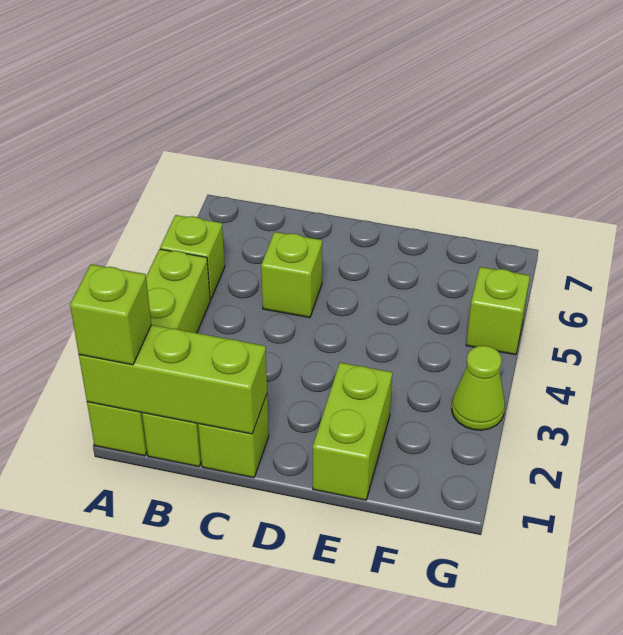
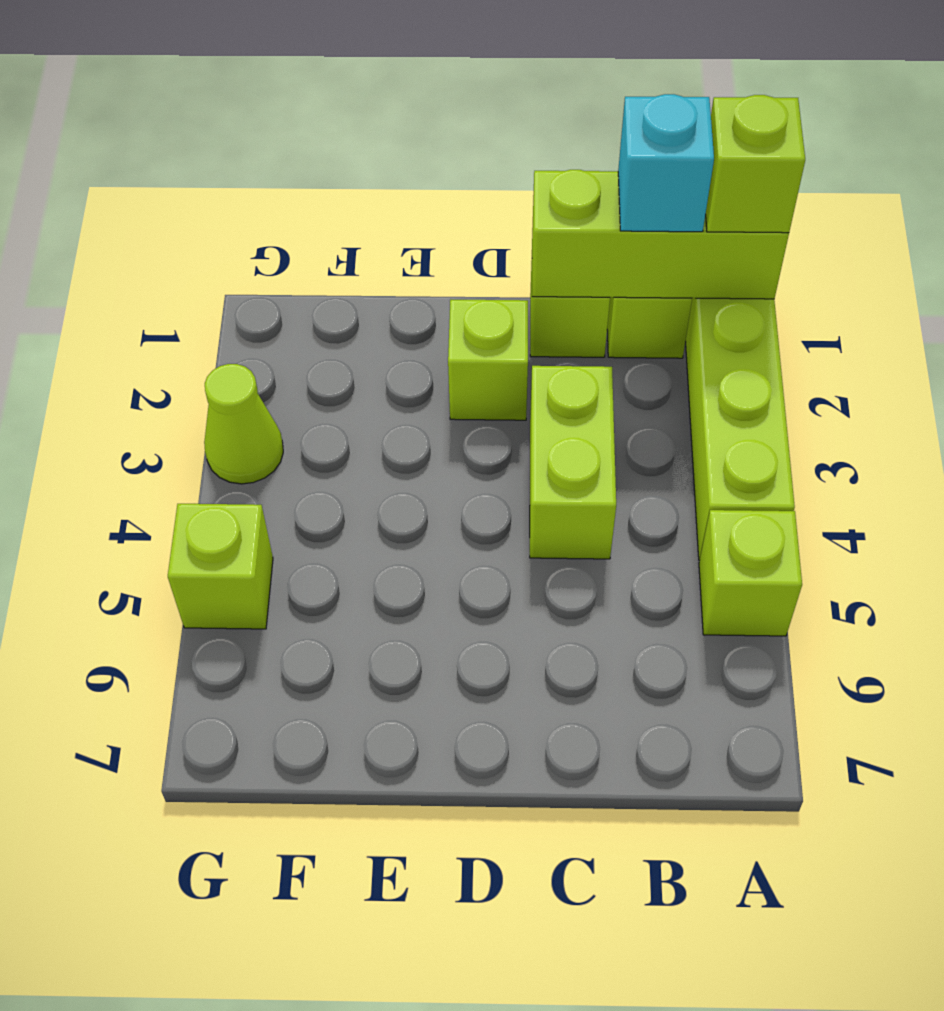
none -> cyan 1x1 brick [618,94,714,232]
lime 1x1 brick [261,232,322,318] -> lime 1x1 brick moved to [448,300,528,420]
lime 1x2 brick [313,363,392,500] -> lime 1x2 brick moved to [530,366,616,559]

